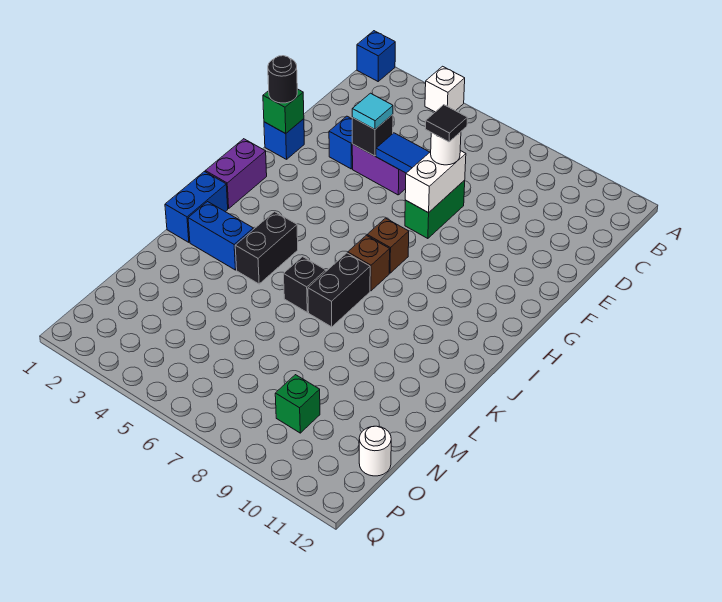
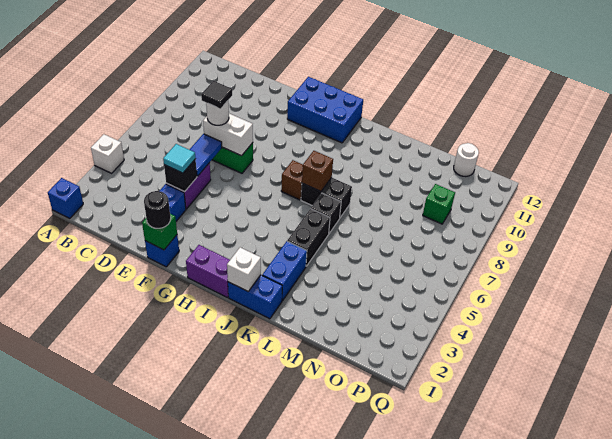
none -> blue 2x3 brick [287,77,363,143]
brown 1x1 brick [367,218,409,273] -> brown 1x1 brick moved to [302,151,333,191]
none -> white 1x1 brick [227,247,261,291]
black 1x2 brick [235,212,298,284] -> black 1x2 brick turned to [287,209,330,266]

